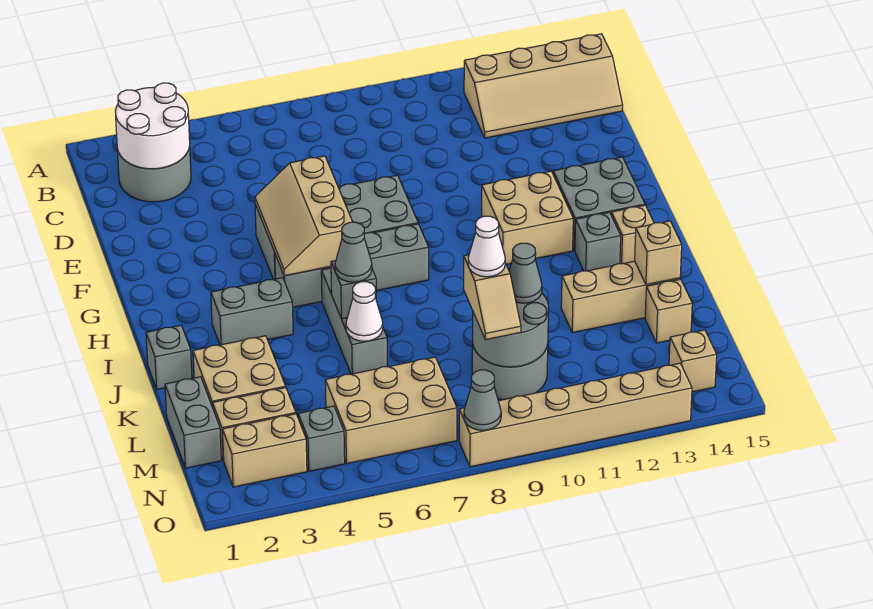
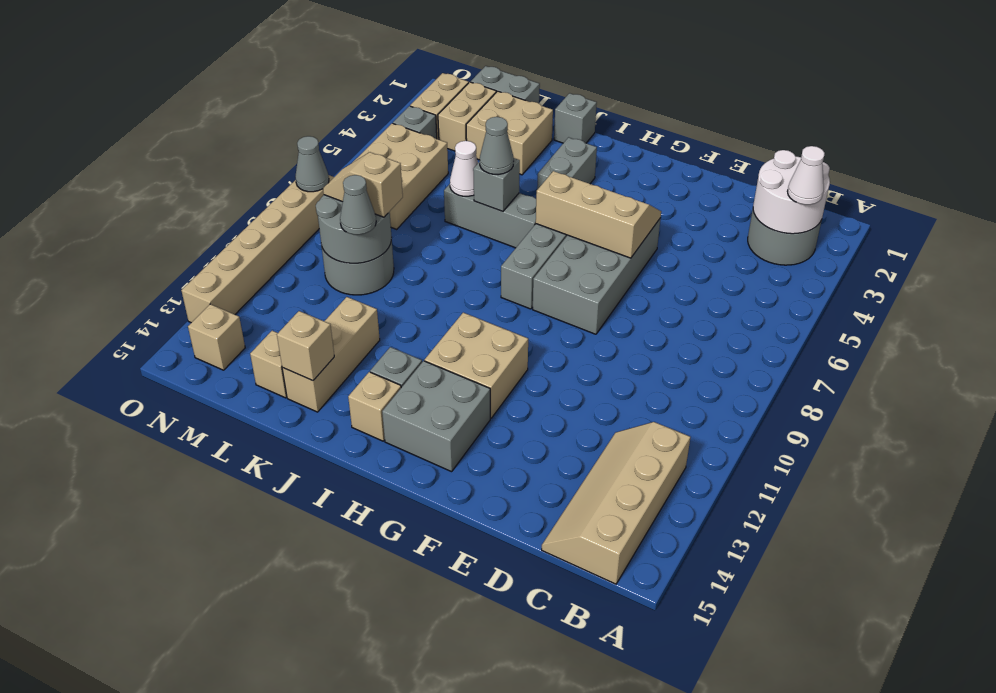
white 1x1 cone [468,216,505,277] -> white 1x1 cone moved to [787,146,825,205]

